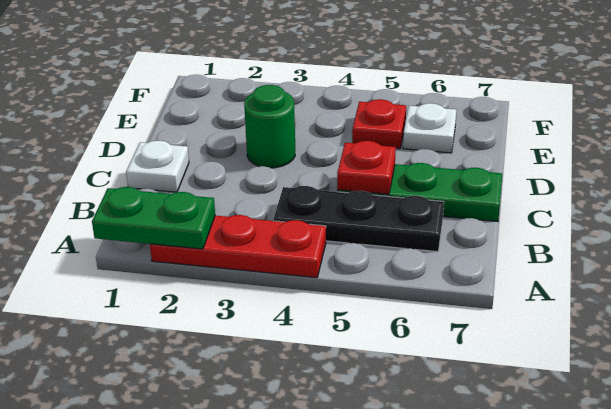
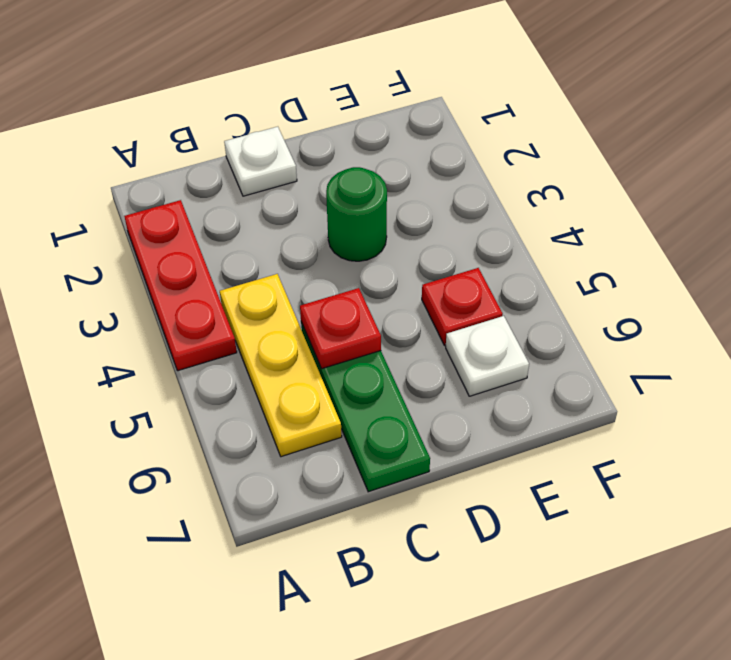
green 1x2 plate [92,187,215,249] -> none
black 1x3 plate [273,186,444,252] -> yellow 1x3 plate [220,274,342,457]

